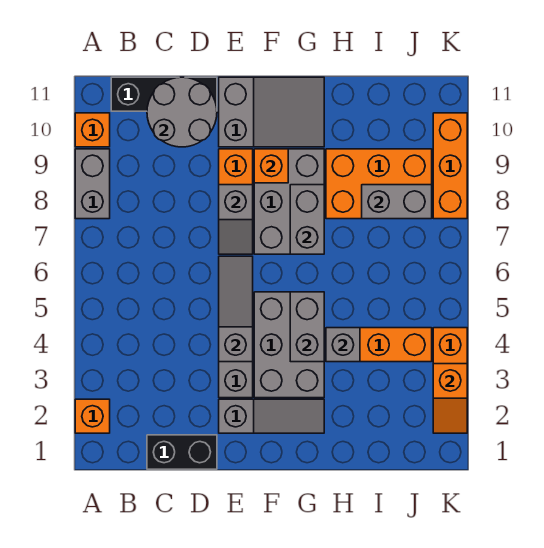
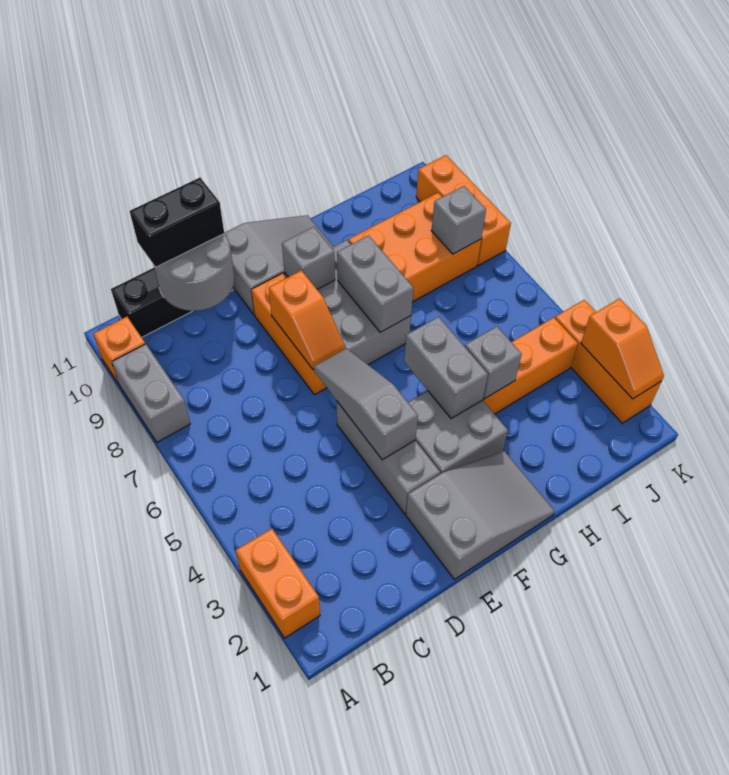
orange 1x1 brick [75,399,110,433] -> orange 1x2 brick [236,529,320,638]
black 1x2 brick [147,435,217,469] -> black 1x2 brick moved to [130,178,224,267]
grey 1x3 slope [219,399,324,433] -> grey 2x3 slope [406,451,555,579]
grey 1x2 slope [219,185,253,254] -> orange 1x2 slope [269,270,345,370]
grey 2x3 brick [254,292,324,398] -> grey 2x2 brick [408,391,508,474]
orange 1x1 brick [254,149,288,183] -> grey 1x1 brick [282,227,335,289]
grey 1x2 brick [362,185,432,219] -> grey 1x1 brick [431,186,486,254]

